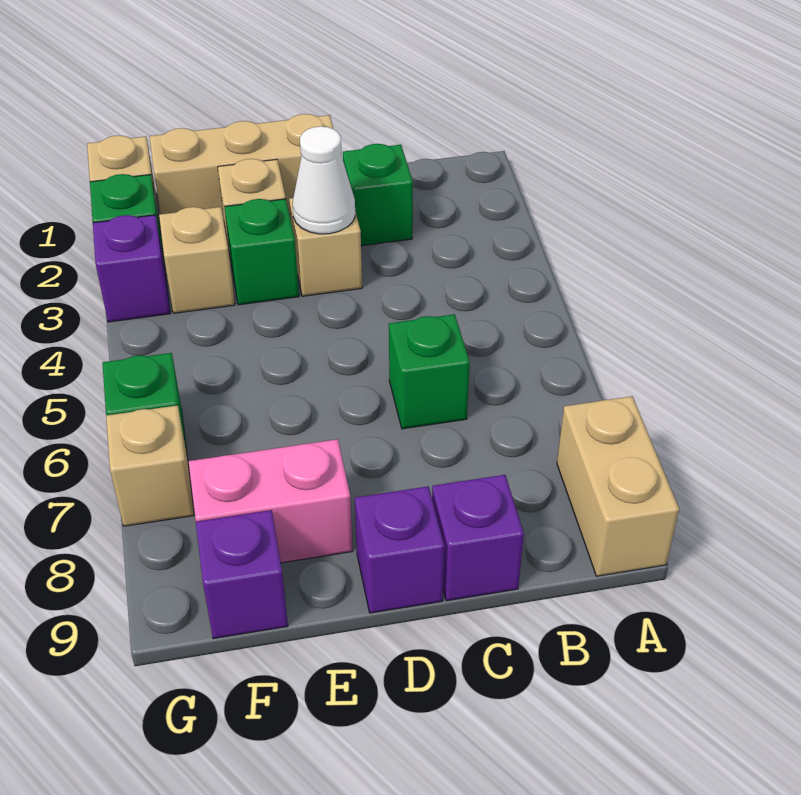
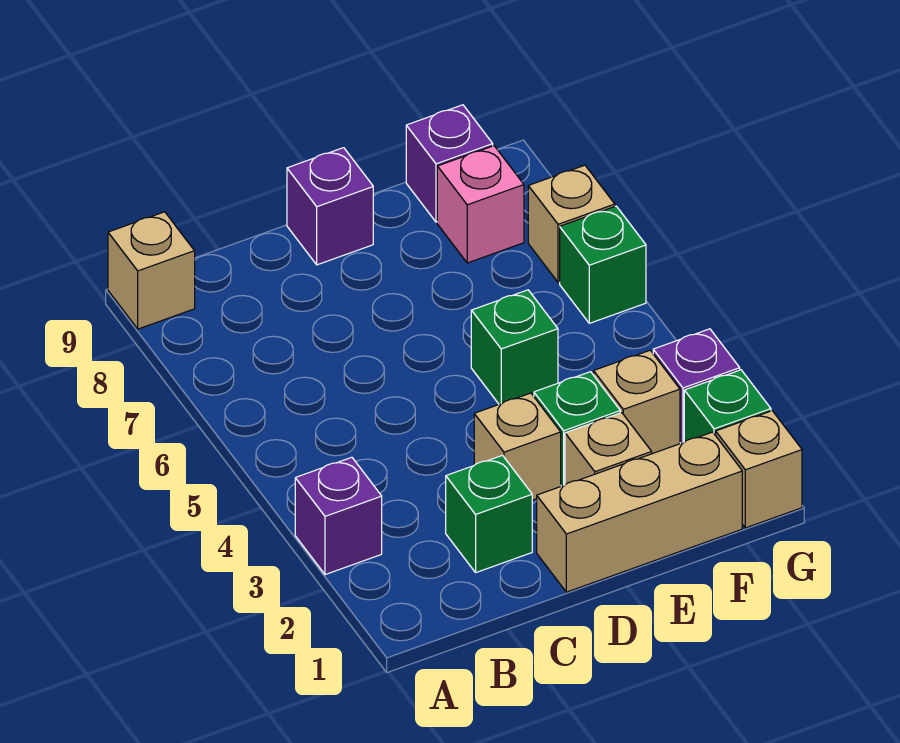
tan 1x2 brick [557,396,679,576] -> tan 1x1 brick [108,212,195,329]
green 1x1 brick [389,314,470,429] -> green 1x1 brick moved to [471,290,558,404]
purple 1x1 brick [432,475,524,601] -> purple 1x1 brick moved to [295,457,382,575]
white 1x1 cone [293,126,355,234] -> none
pink 1x2 brick [188,439,353,563] -> pink 1x1 brick [437,146,524,263]

